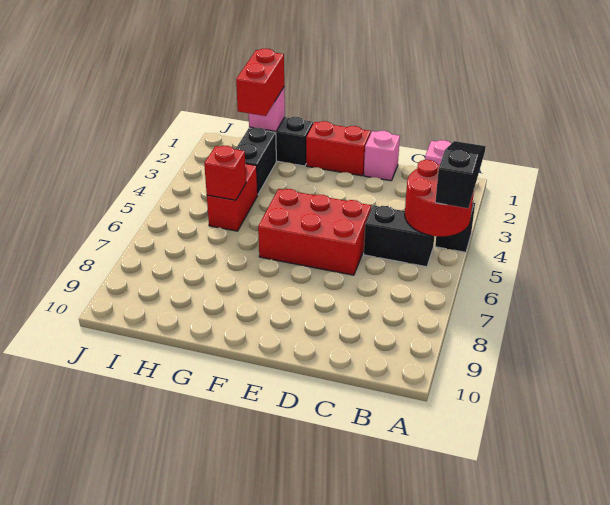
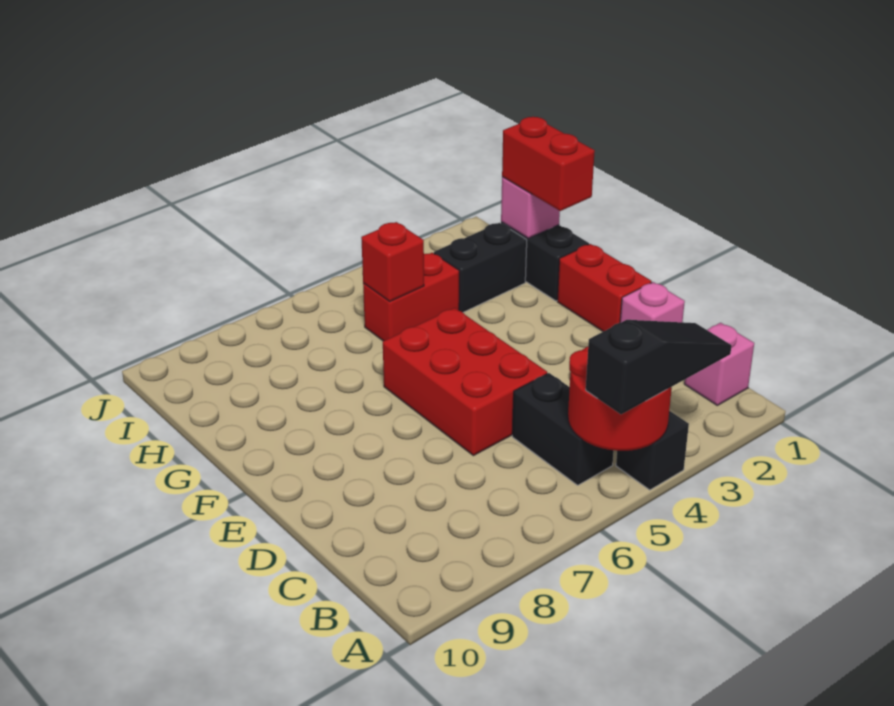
red 1x2 brick [236,49,284,116] -> red 1x2 brick turned to [502,117,595,211]

